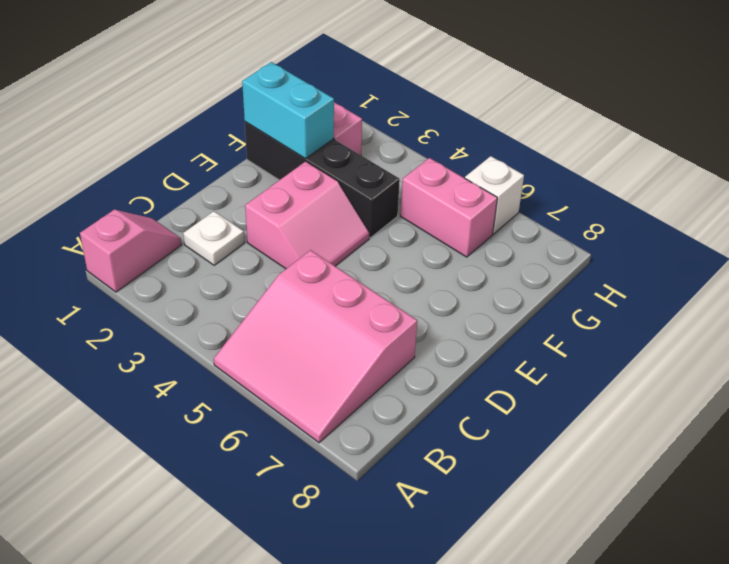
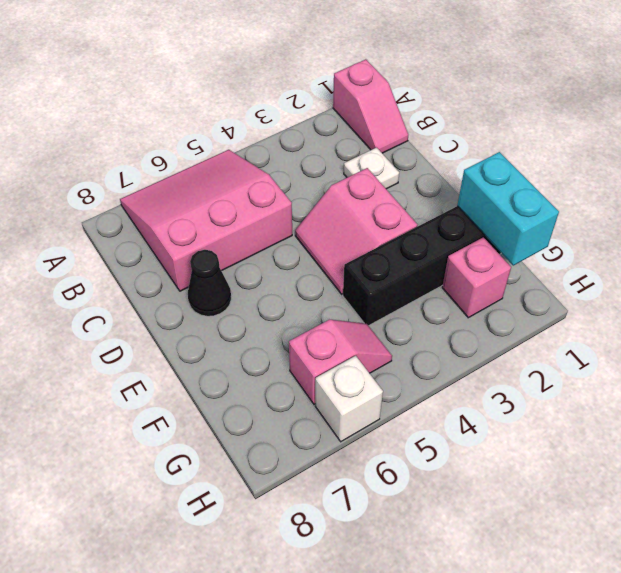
none -> black 1x1 cone [188,250,231,316]
cyan 1x2 brick [242,62,334,159] -> cyan 1x2 brick turned to [457,152,559,265]
pink 1x2 brick [401,158,497,257] -> pink 1x2 slope [289,320,392,404]

